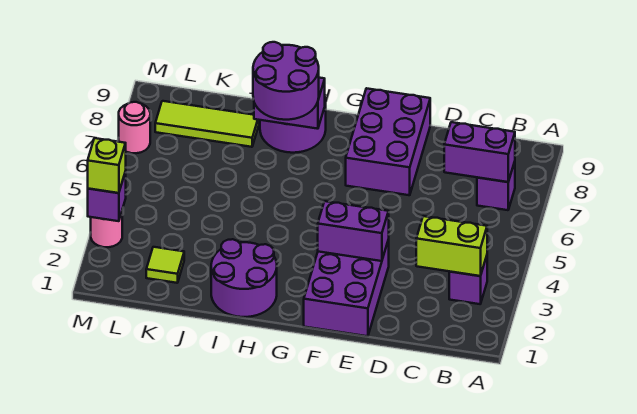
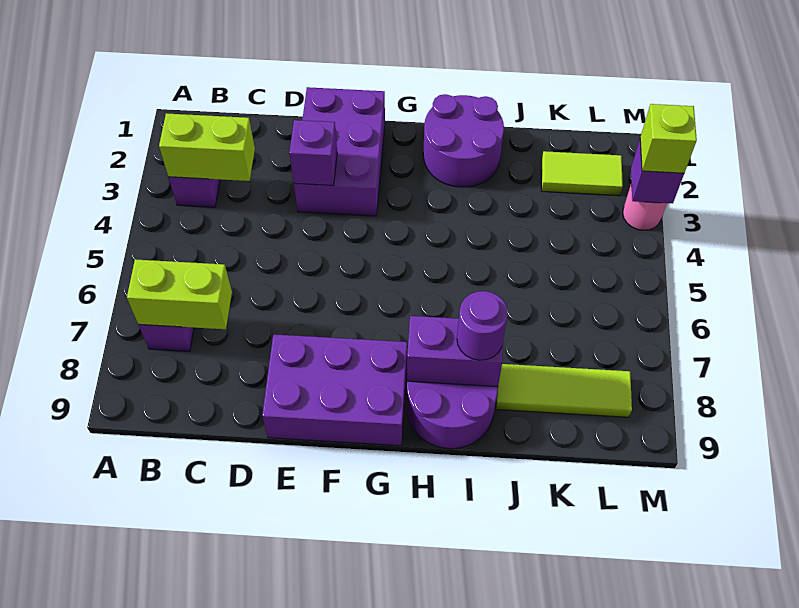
purple 1x2 brick [444,122,515,182] -> lime 1x2 brick [127,259,232,329]
purple 1x2 brick [318,201,389,261] -> purple 1x1 brick [289,120,337,186]
purple 2x3 brick [346,88,430,195] -> purple 2x3 brick turned to [262,334,407,446]
purple 2x2 round brick [253,42,319,120] -> purple 1x1 round brick [457,291,508,360]
lime 1x1 tile [146,247,184,283] -> lime 1x2 tile [541,151,623,196]
pink 1x1 round brick [119,102,150,153] -> none

